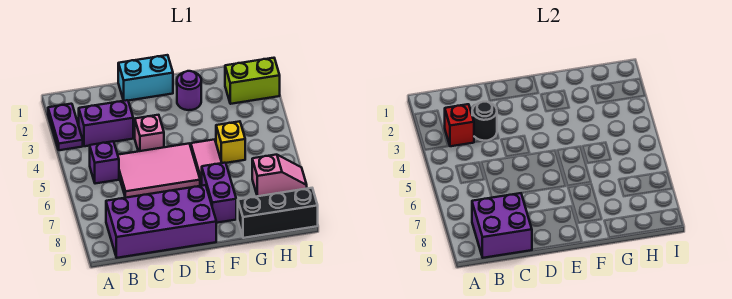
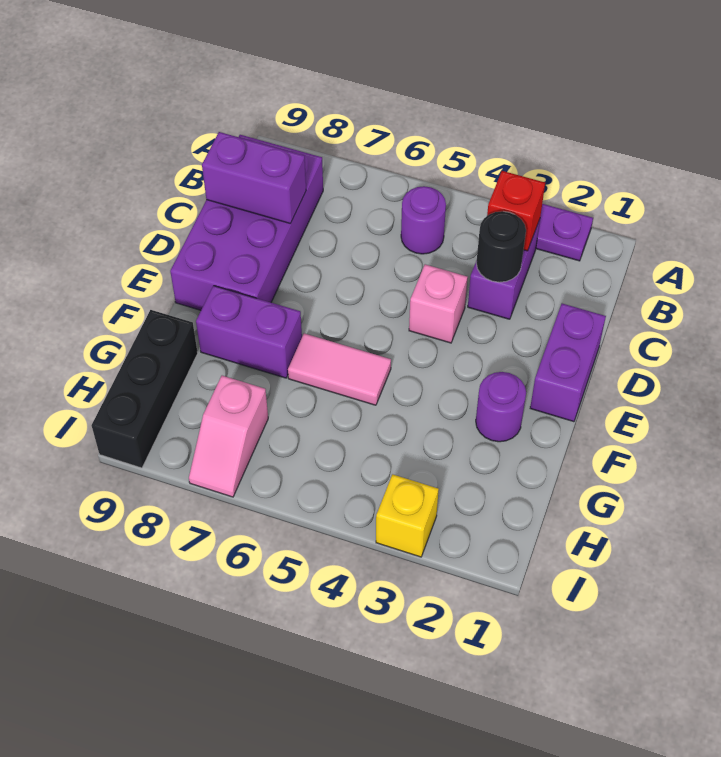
purple 1x1 brick [90,141,119,184] -> purple 1x1 round brick [401,186,446,254]
purple 2x2 brick [472,193,532,258] -> purple 1x2 brick [202,132,306,224]
pink 2x3 tile [118,144,200,198] -> none
cyan 1x2 brick [118,55,173,101] -> purple 1x2 brick [530,304,606,422]
yellow 1x1 brick [216,121,245,163] -> yellow 1x1 brick moved to [376,474,439,557]
lime 1x2 brick [225,58,280,104] -> none

